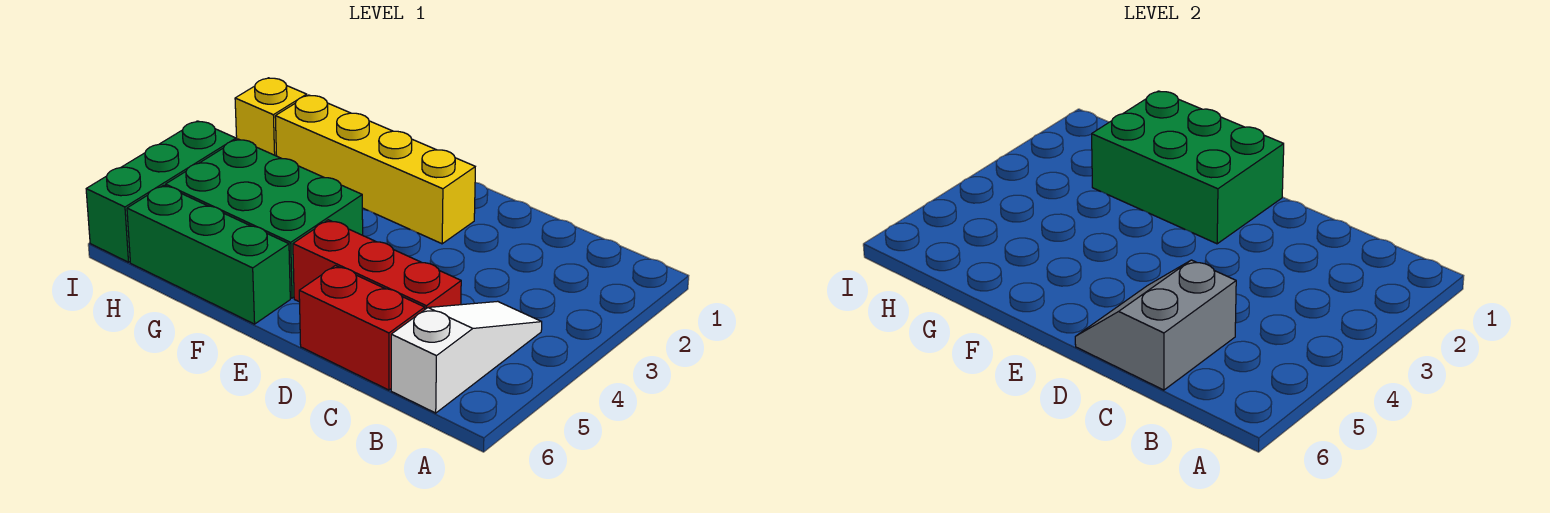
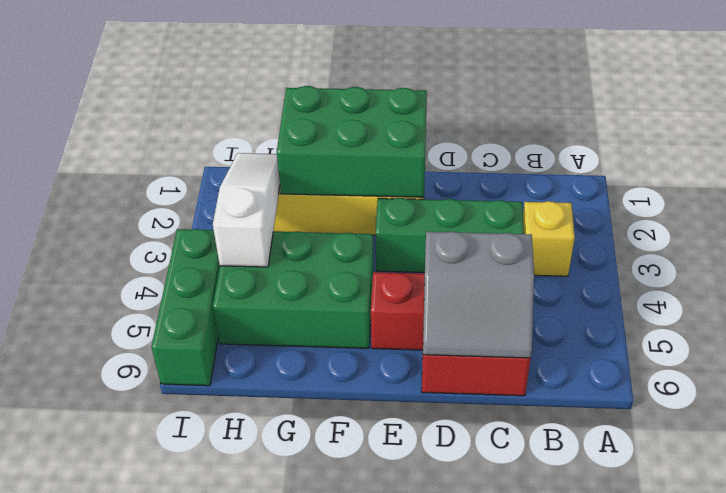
white 1x3 slope [391,301,542,413] -> white 1x3 slope moved to [213,153,280,267]
grey 2x2 slope [1075,260,1236,390] -> grey 2x2 slope turned to [423,232,534,358]
green 1x3 brick [127,185,290,324] -> green 1x3 brick moved to [376,198,524,272]
yellow 1x1 brick [235,78,307,156] -> yellow 1x1 brick moved to [523,201,575,276]

